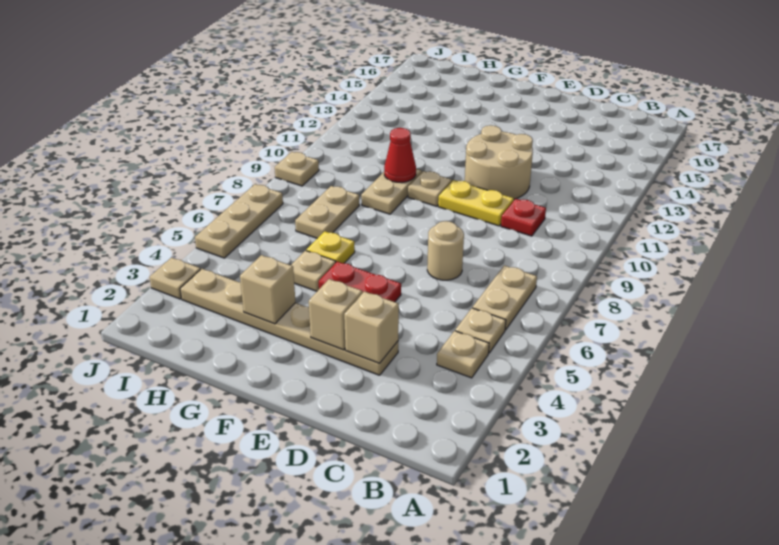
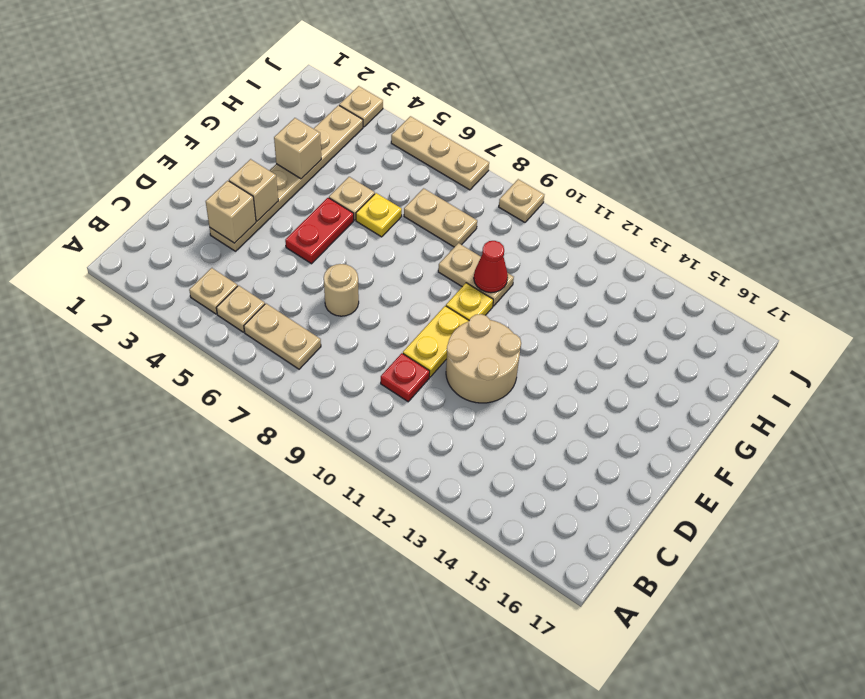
tan 1x1 plate [408,171,452,206] -> yellow 1x1 plate [446,283,493,321]

